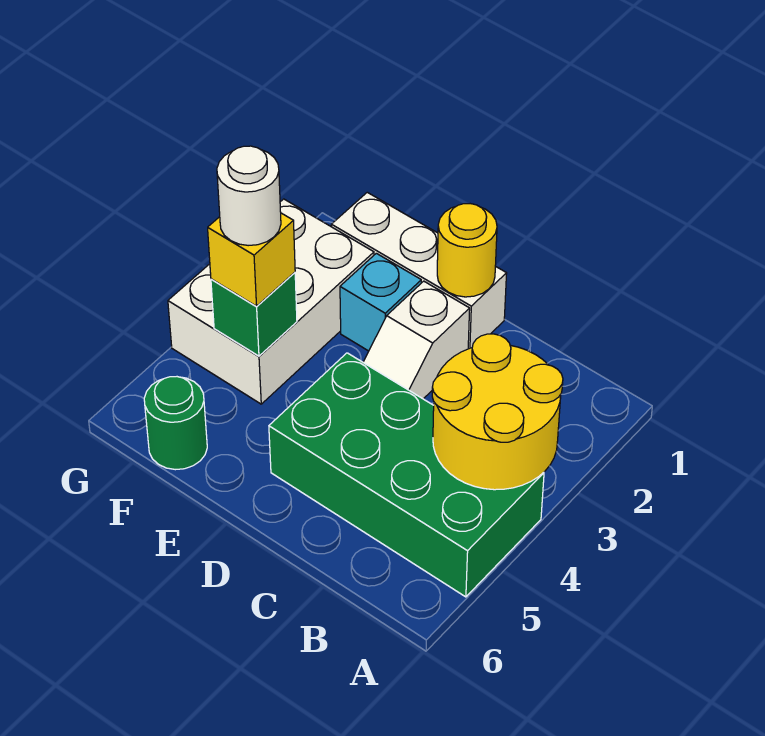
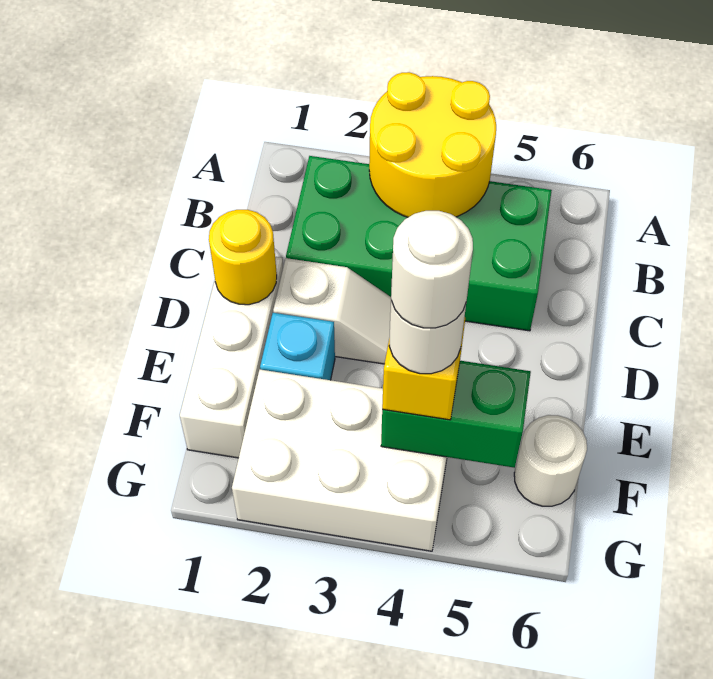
green 2x4 brick [269,353,544,597] -> green 2x4 brick turned to [286,156,552,331]
green 1x1 brick [211,272,297,356] -> green 1x2 brick [381,361,531,468]
none -> white 1x1 round brick [391,211,473,328]
green 1x1 round brick [144,377,207,470] -> white 1x1 round brick [514,415,587,506]

